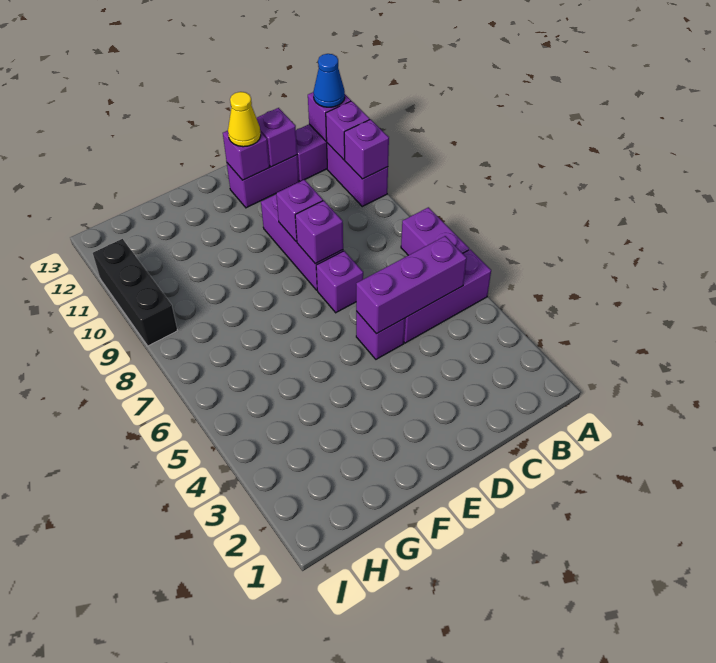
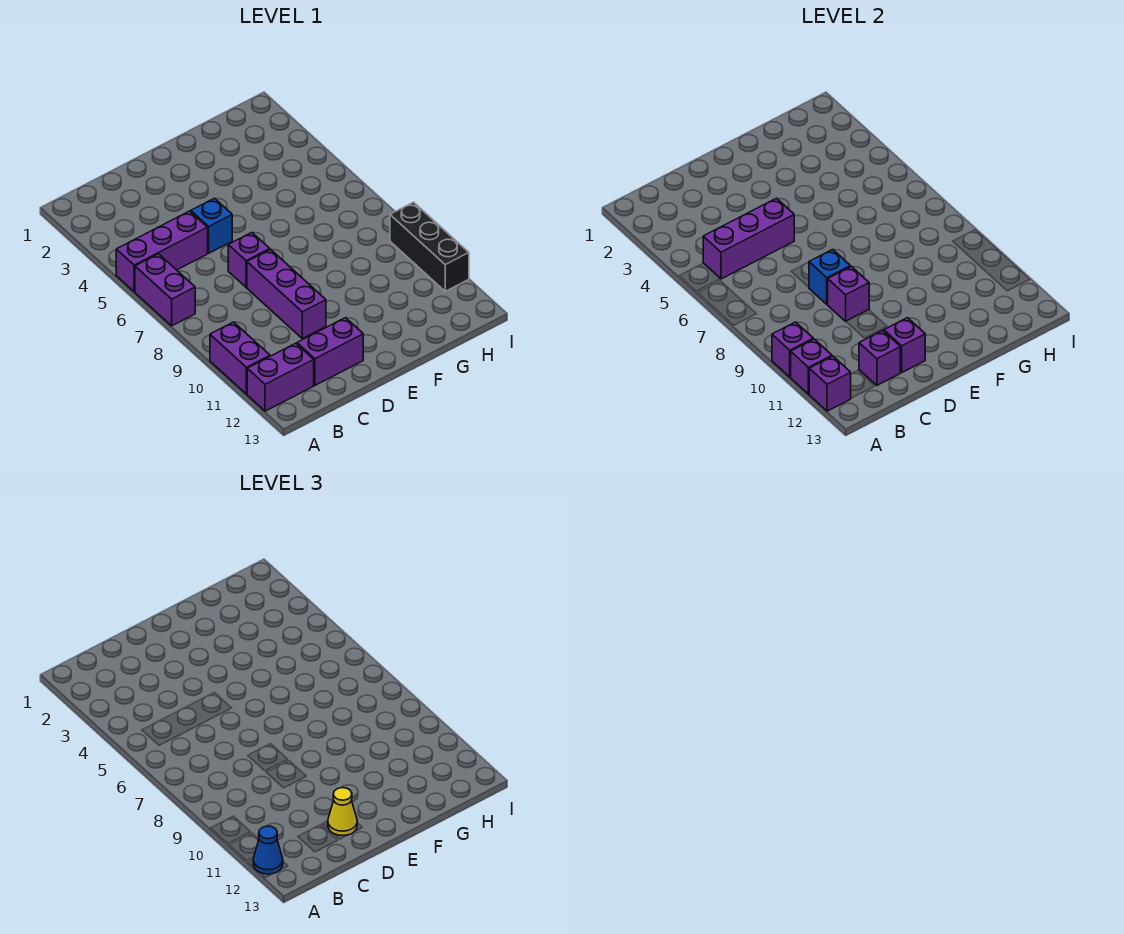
purple 1x1 brick [356,311,405,359] -> blue 1x1 brick [191,198,232,253]
purple 1x1 brick [295,201,343,264] -> blue 1x1 brick [809,249,850,304]

